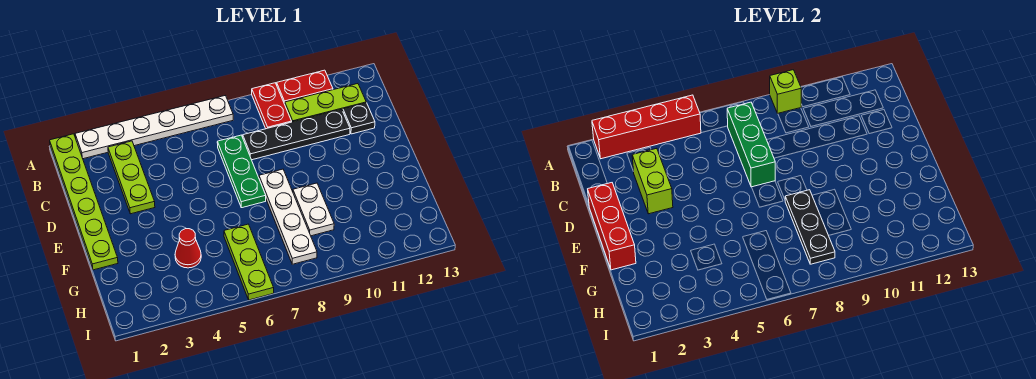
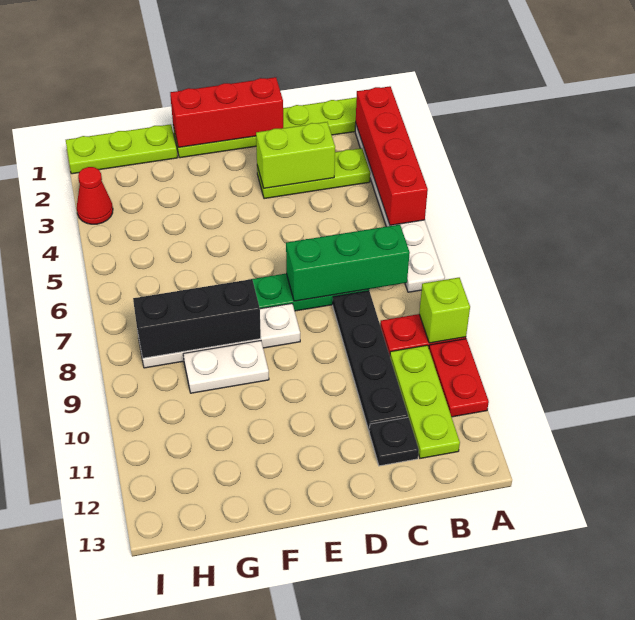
black 1x3 plate [785,190,835,264] -> black 1x3 brick [133,279,261,358]
red 1x1 cone [175,229,201,268] -> red 1x1 cone moved to [77,167,113,224]
lime 1x3 plate [224,224,274,300] -> lime 1x3 plate moved to [66,124,177,174]

